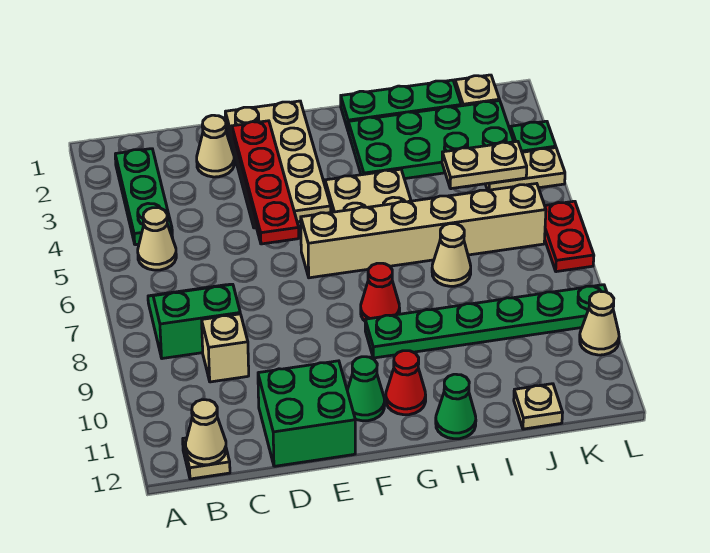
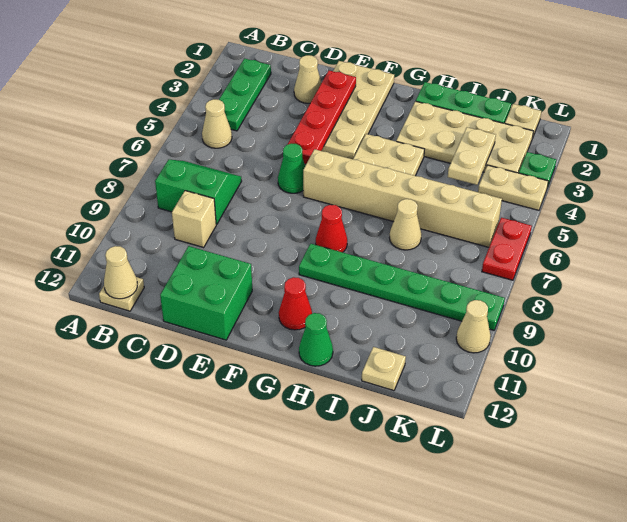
green 1x1 cone [347,357,385,421] -> green 1x1 cone moved to [278,143,305,193]
green 2x4 plate [348,101,514,179] -> tan 2x4 plate [396,101,533,173]
tan 1x2 plate [442,141,527,189] -> tan 1x2 plate turned to [448,127,496,185]

